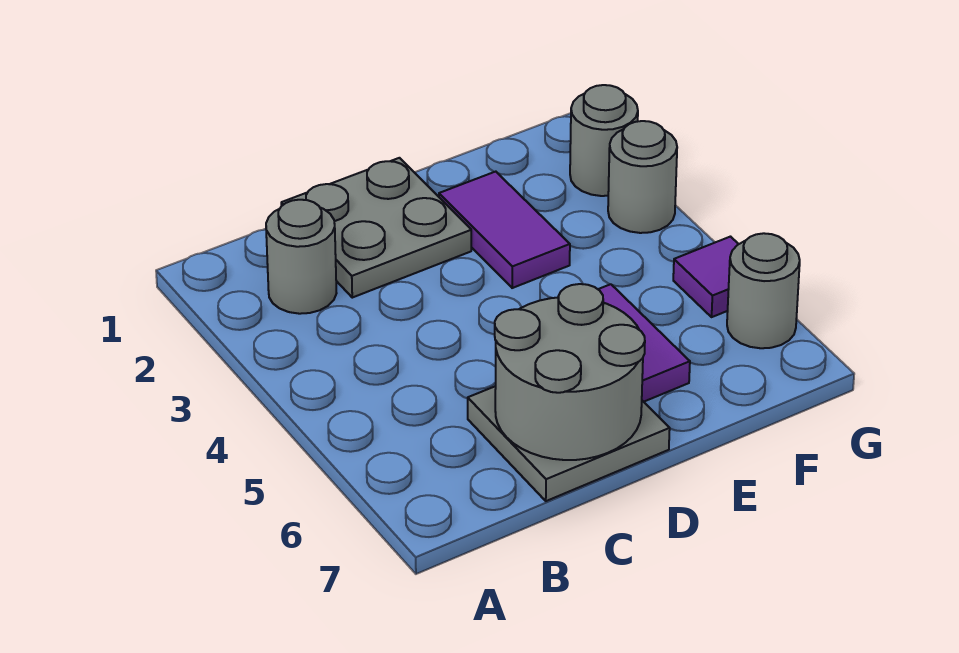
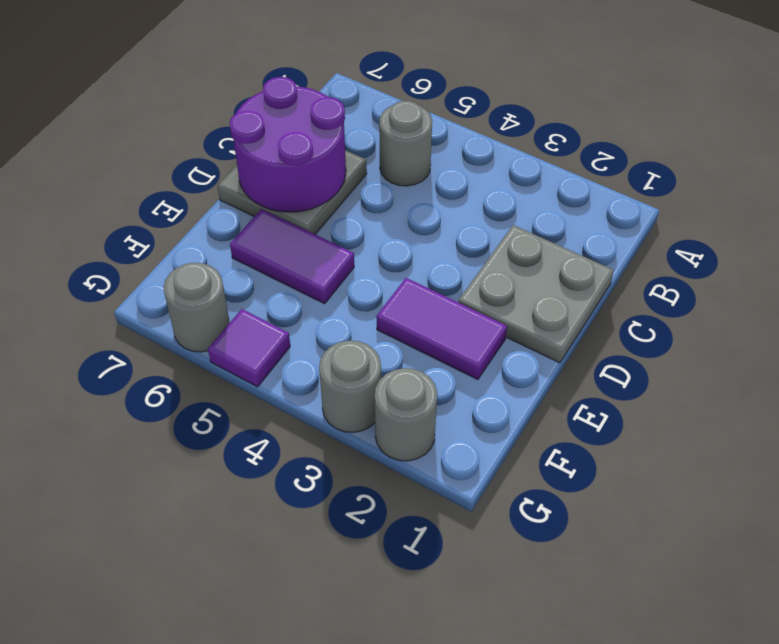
grey 1x1 round brick [266,200,337,314] -> grey 1x1 round brick moved to [379,101,432,186]
grey 2x2 round brick [495,284,645,460] -> purple 2x2 round brick [230,77,346,212]

